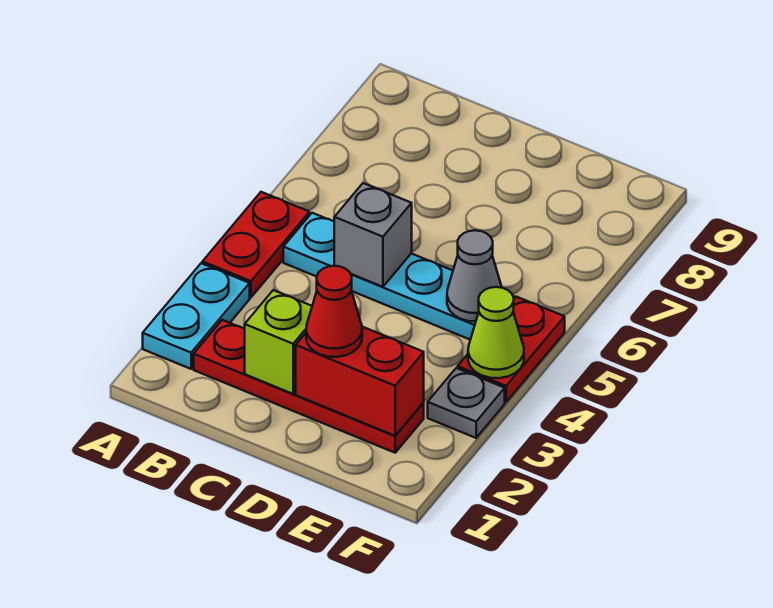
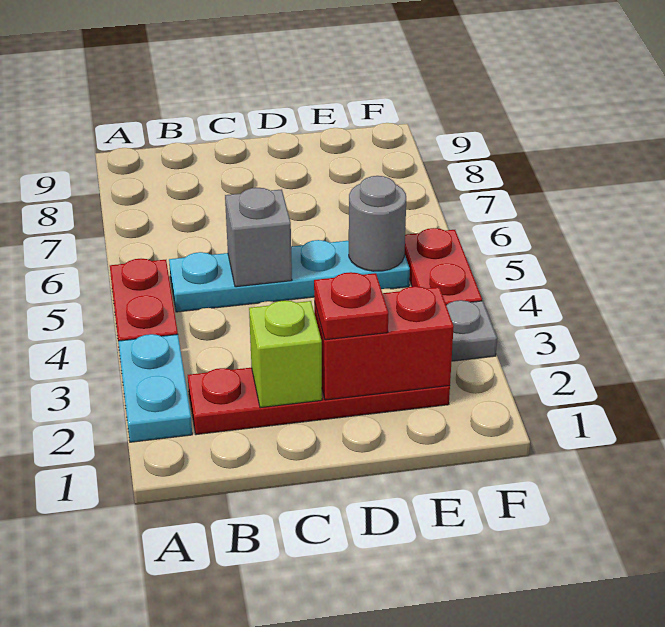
red 1x1 cone [306,266,362,357] -> red 1x1 plate [314,272,388,340]
grey 1x1 cone [447,230,502,321] -> grey 1x1 round brick [349,176,406,271]
lime 1x1 cone [468,287,524,378] -> none

